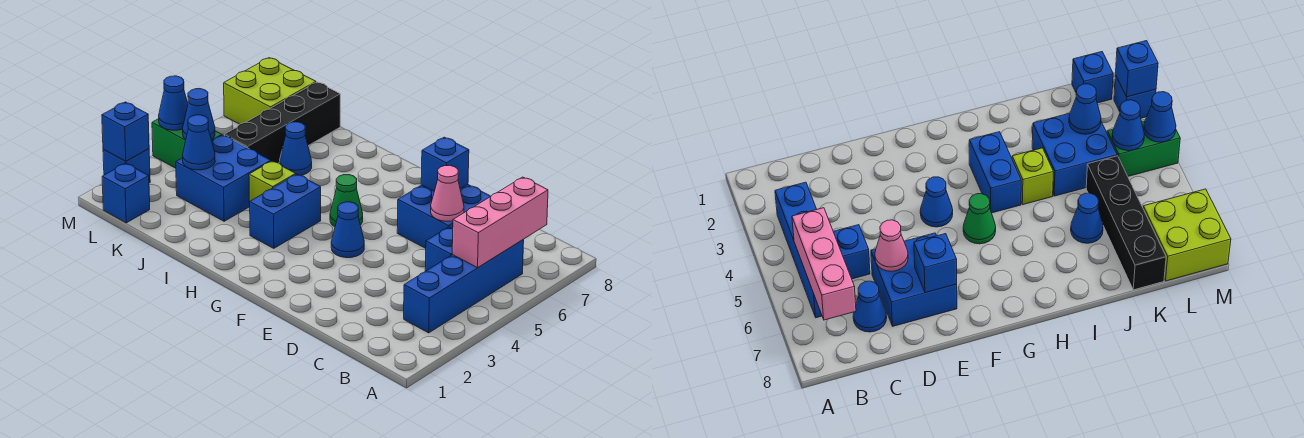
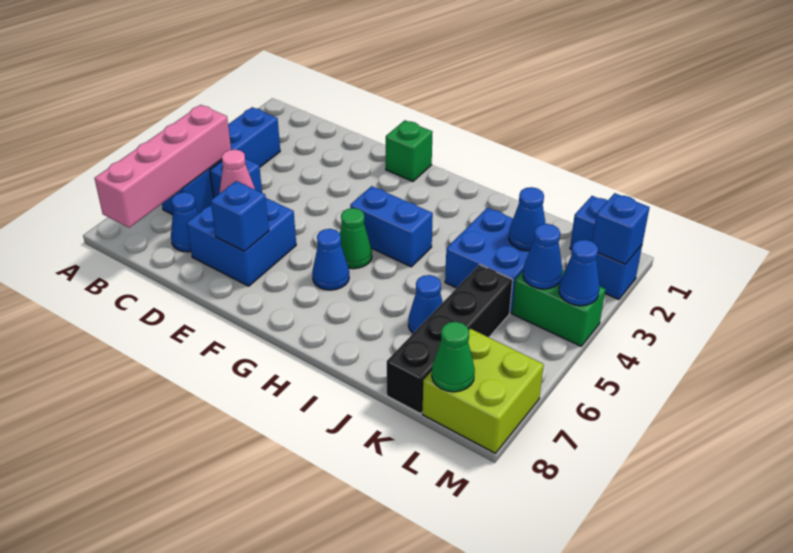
pink 1x3 brick [452,177,548,268] -> pink 1x4 brick [94,105,231,228]
none -> green 1x1 brick [386,120,432,181]
blue 1x1 cone [331,202,364,258] -> blue 1x1 cone moved to [312,229,349,290]
blue 1x2 brick [250,174,321,248] -> blue 1x2 brick turned to [350,186,433,267]
lime 1x1 brick [249,161,296,203] -> none
none -> green 1x1 cone [432,322,475,392]

